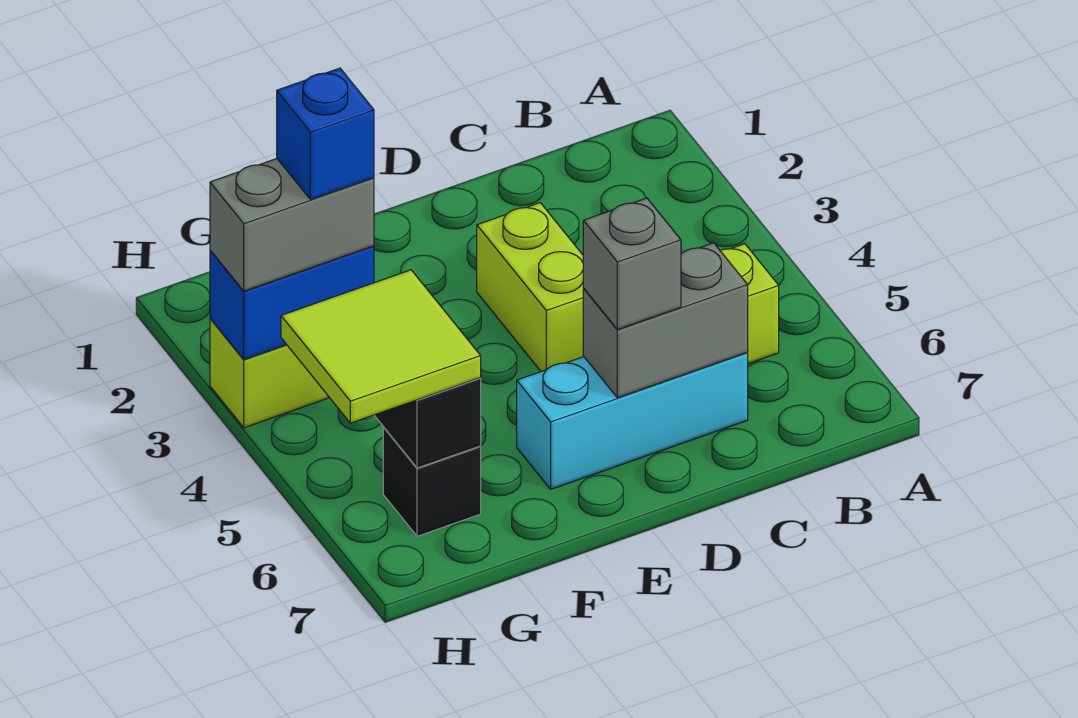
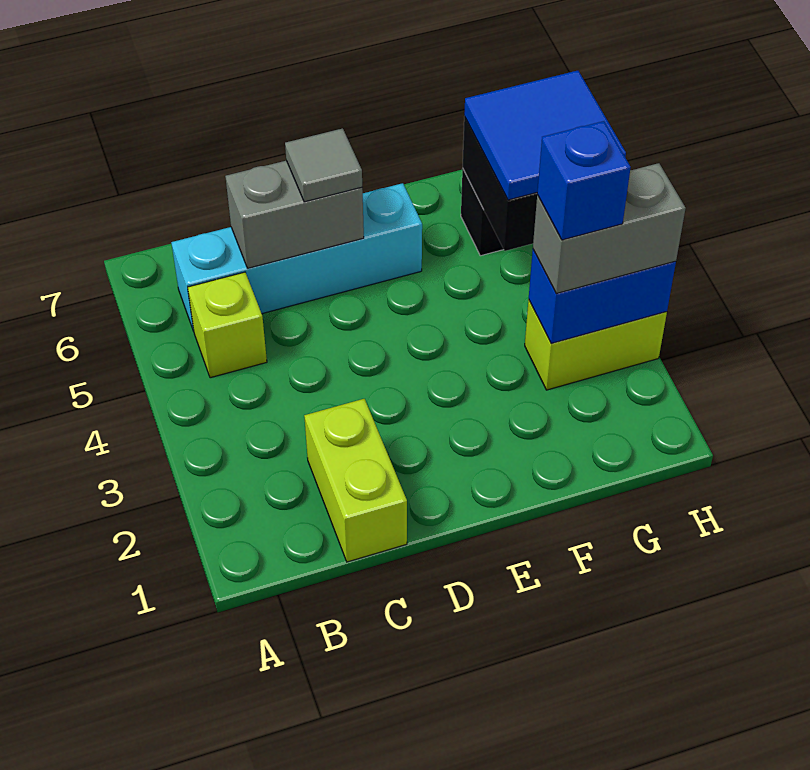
cyan 1x3 brick [517,353,748,489] -> cyan 1x4 brick [171,183,422,331]
lime 1x2 brick [477,203,584,371] -> lime 1x2 brick moved to [304,399,407,562]
grey 1x1 brick [583,198,681,329] -> grey 1x1 tile [285,128,362,202]
lime 2x2 tile [281,270,481,423] -> blue 2x2 tile [464,71,626,200]

